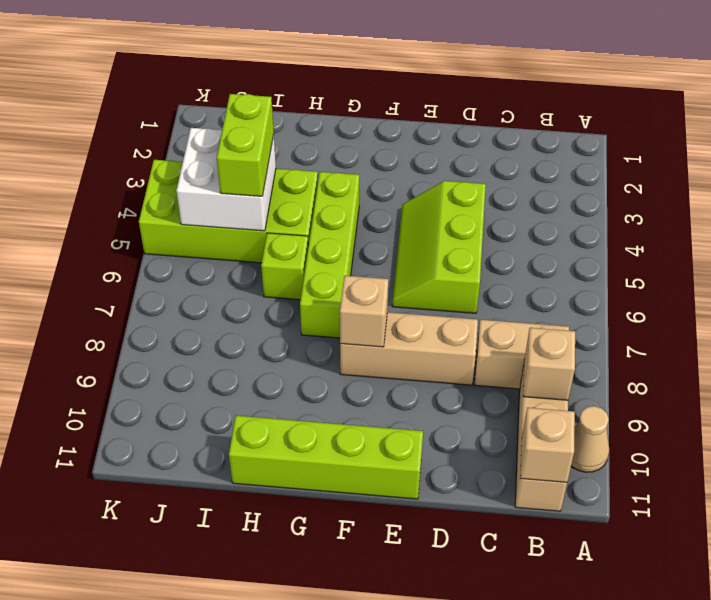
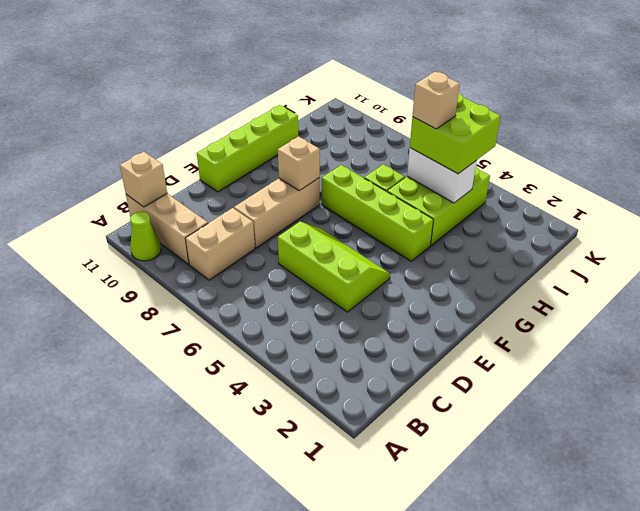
tan 1x1 cone [571,406,609,472] -> lime 1x1 cone [130,212,161,261]
tan 1x1 brick [523,328,575,400] -> tan 1x1 brick moved to [413,72,460,129]
lime 2x4 brick [139,160,318,263] -> lime 2x3 brick [387,167,490,246]
white 2x2 brick [176,128,276,231] -> white 1x2 brick [407,148,476,203]
lime 1x2 brick [217,94,274,196] -> lime 2x2 brick [410,93,500,174]

